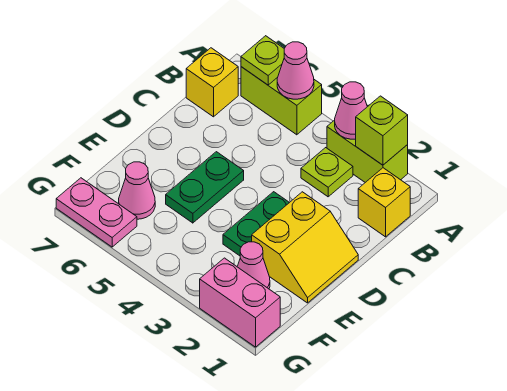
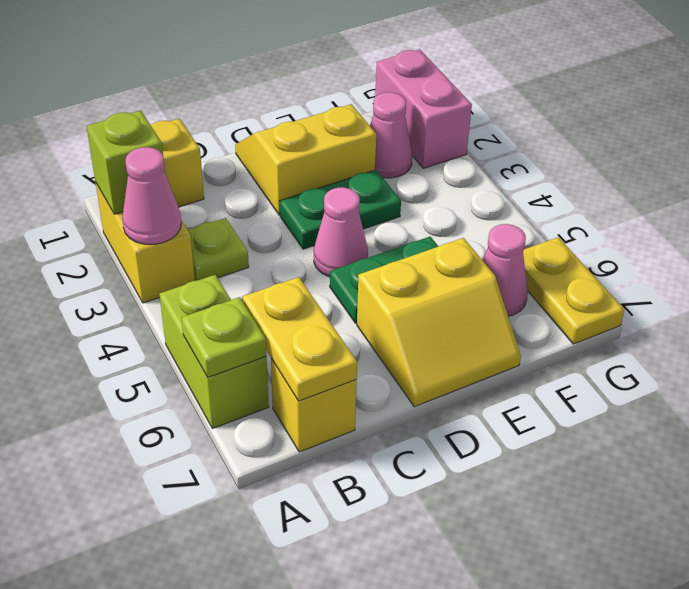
lime 1x2 brick [327,120,408,182] -> yellow 1x2 brick [95,182,195,303]
pink 1x1 cone [277,42,314,99] -> pink 1x1 cone moved to [314,187,368,277]
none -> yellow 1x2 plate [243,277,357,401]
none -> yellow 2x2 slope [357,238,521,407]
pink 1x2 plate [56,178,137,247] -> yellow 1x2 plate [523,237,624,344]

